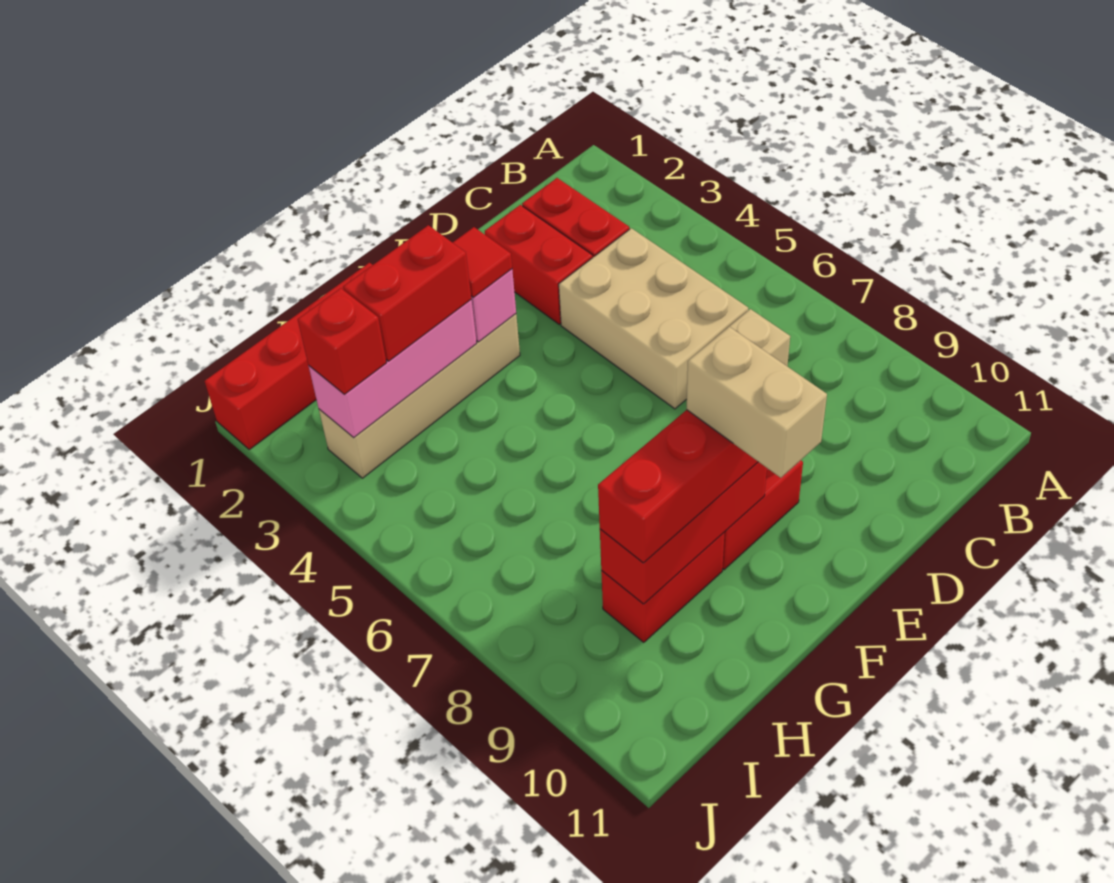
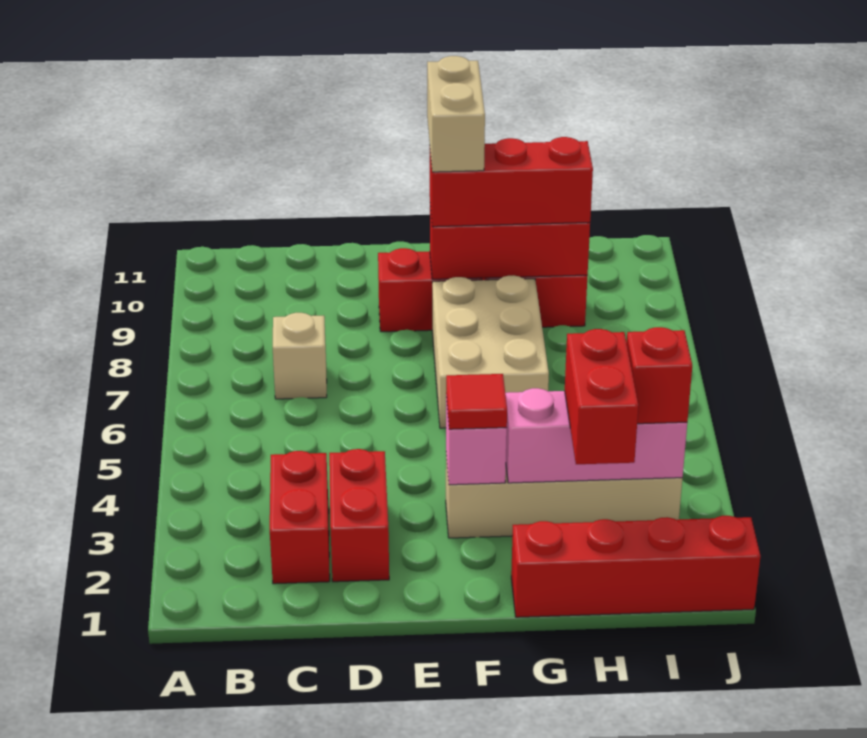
tan 2x3 brick [559,228,748,409] -> tan 2x3 brick moved to [432,275,549,428]
red 1x2 brick [343,225,471,361] -> red 1x2 brick turned to [565,329,638,464]

